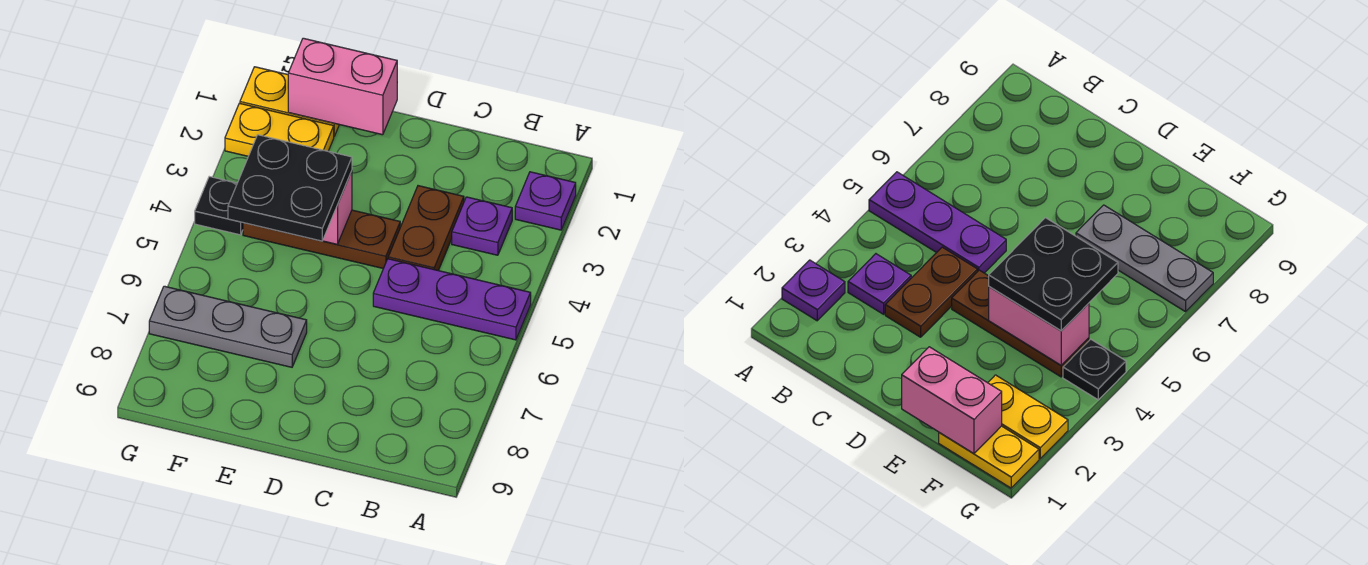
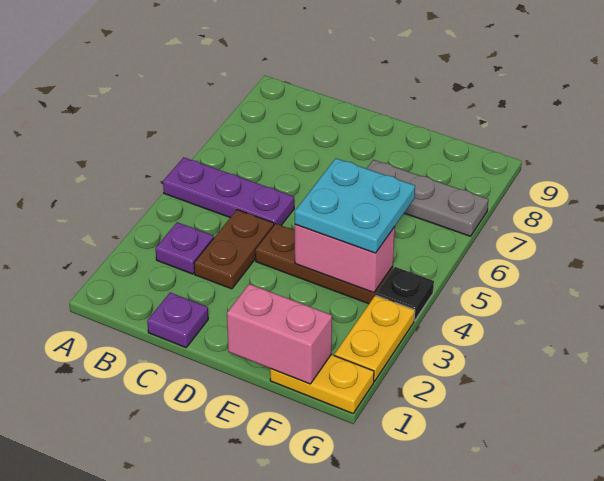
purple 1x1 plate [515,172,576,230] -> purple 1x1 plate moved to [147,293,208,347]
black 2x2 plate [228,135,352,241] -> cyan 2x2 plate [295,158,415,253]
yellow 1x2 plate [225,103,334,156] -> yellow 1x2 plate turned to [334,295,415,382]

